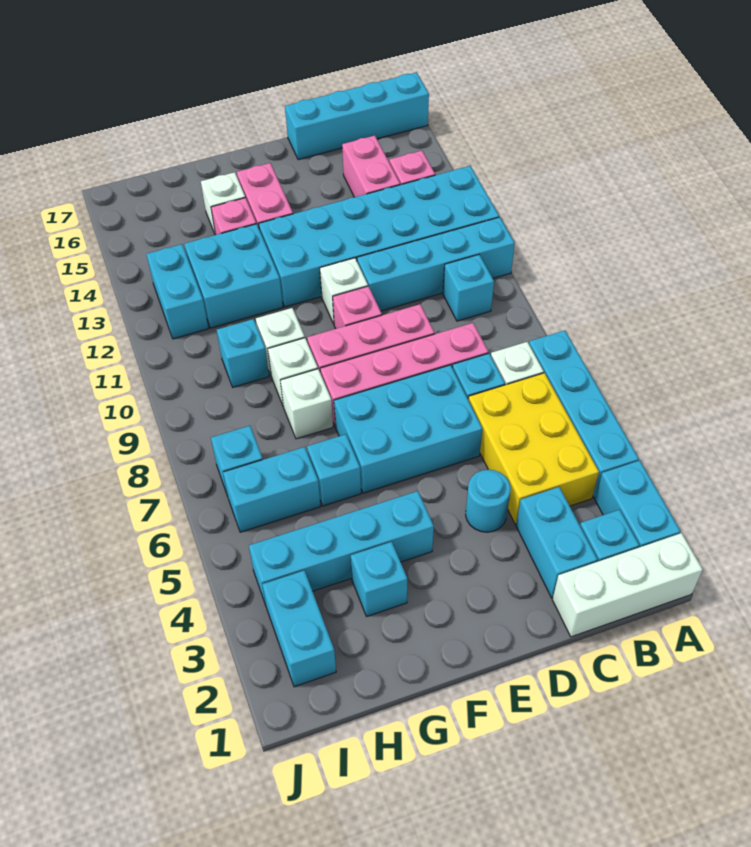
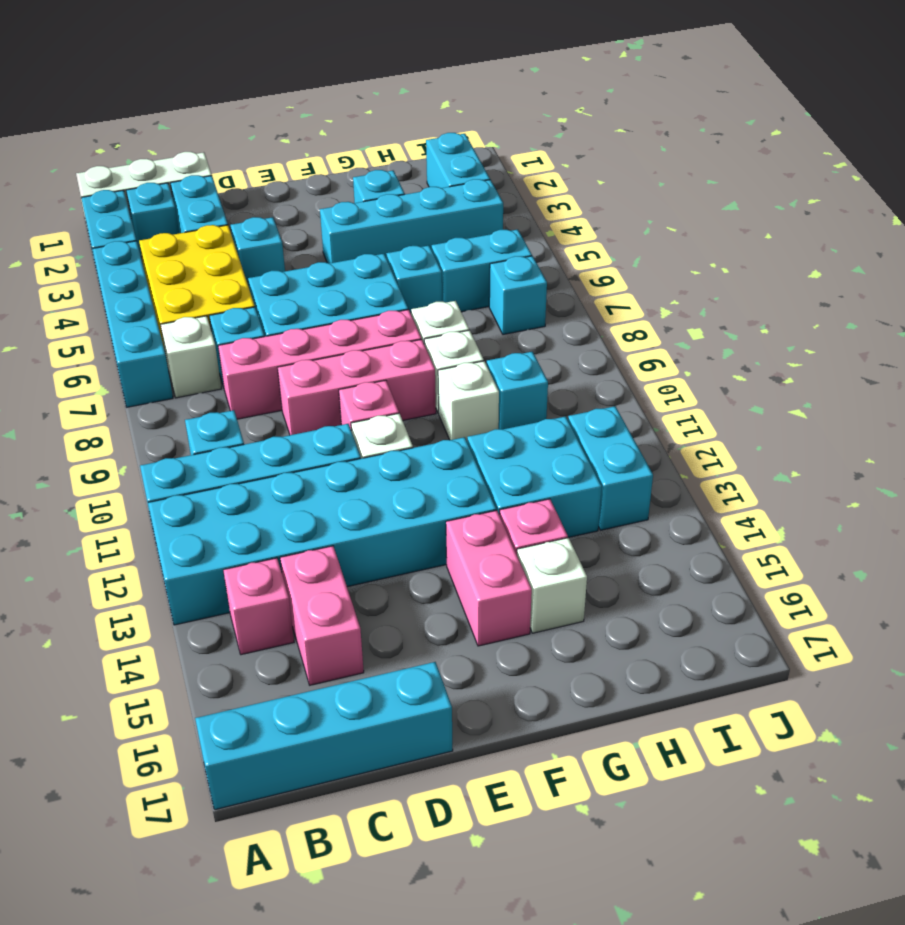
cyan 1x1 round brick [466,470,511,532] -> cyan 1x1 brick [231,217,285,287]

